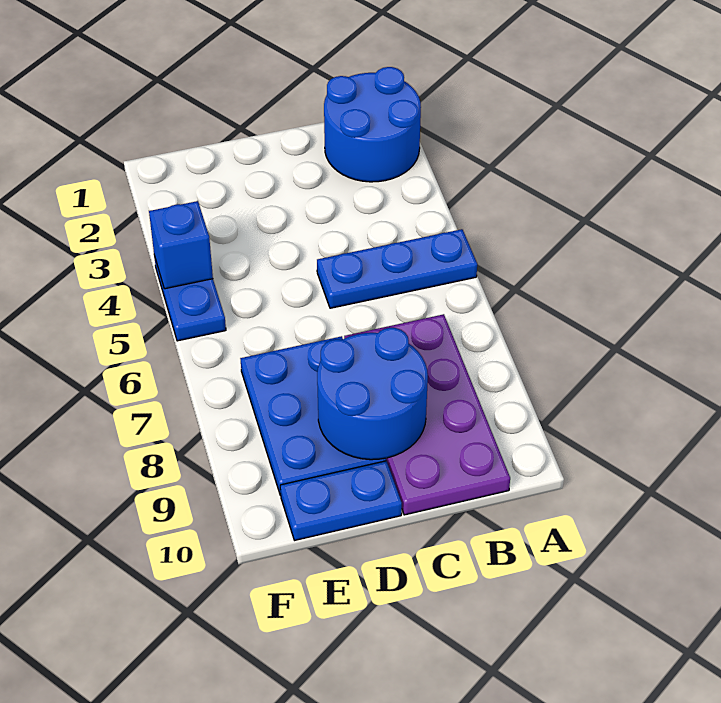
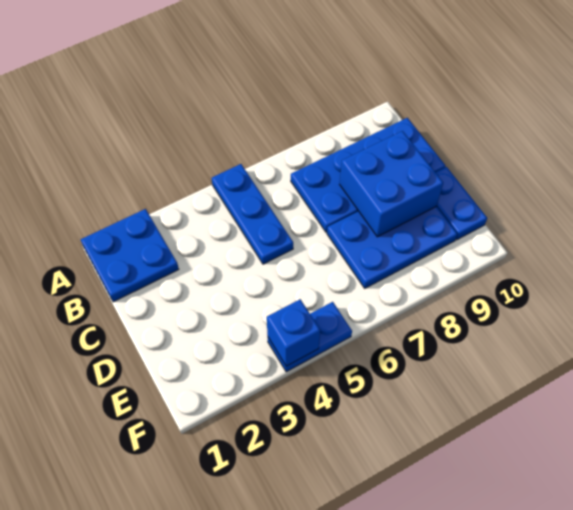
blue 2x2 round brick [324,67,421,182] -> blue 2x2 plate [81,209,179,302]
purple 2x4 plate [344,314,510,515] -> blue 2x4 plate [291,118,445,232]
blue 2x2 round brick [317,328,428,460] -> blue 2x2 brick [340,131,443,237]

